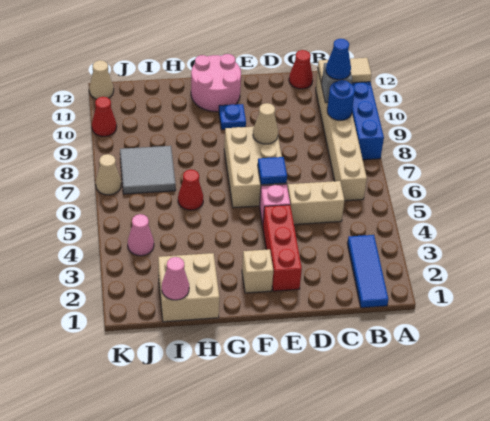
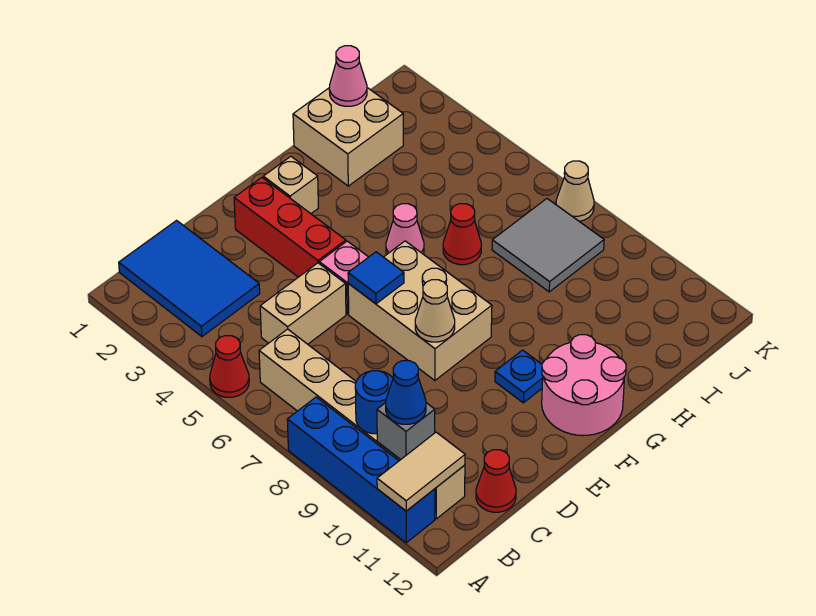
blue 1x3 tile [347,235,388,308] -> blue 2x3 tile [119,221,260,337]
pink 1x1 cone [128,214,154,256] -> pink 1x1 cone moved to [386,204,424,254]
red 1x1 cone [92,97,117,136] -> red 1x1 cone moved to [210,336,249,397]
tan 1x1 cone [89,60,114,99] -> none

